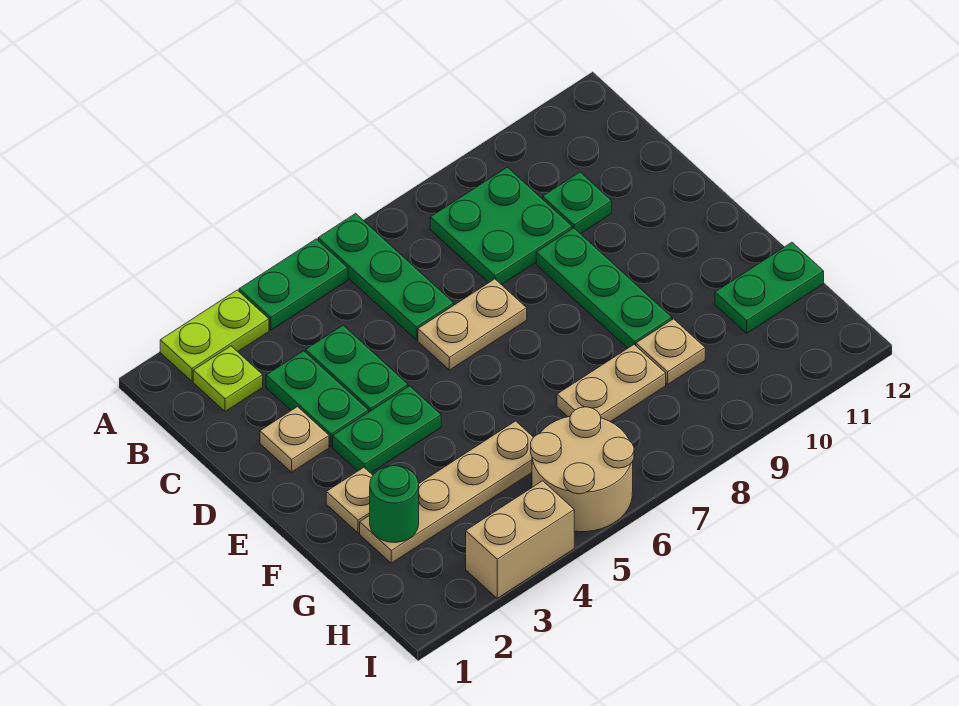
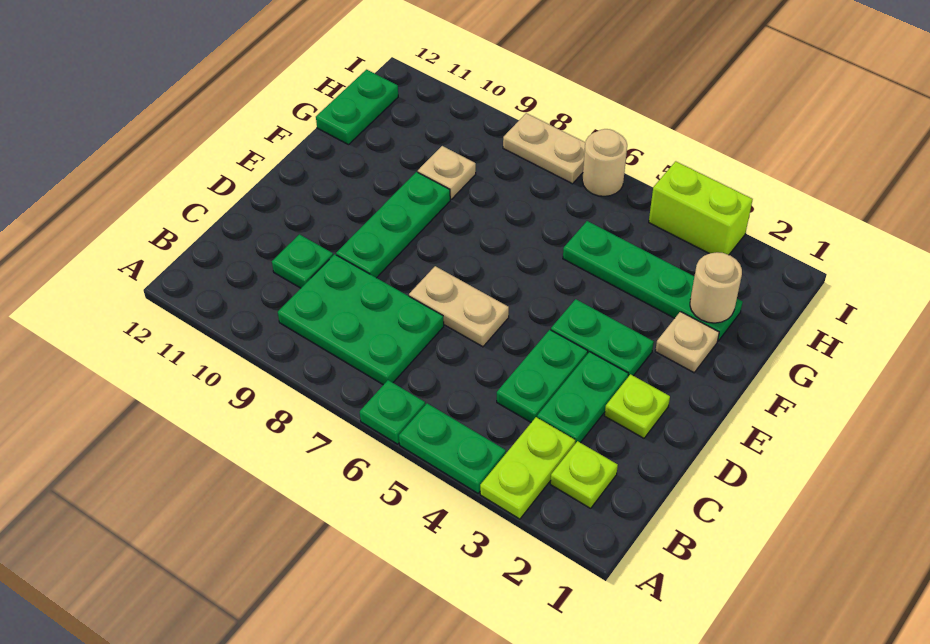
lime 1x2 plate [160,290,269,381] -> lime 1x2 plate turned to [480,417,575,519]
green 1x3 plate [318,213,454,340] -> green 1x1 plate [360,380,425,444]
green 2x2 plate [430,167,572,285] -> green 2x3 plate [278,254,444,385]
tan 1x1 plate [260,407,329,472] -> lime 1x1 plate [604,374,670,438]
tan 1x4 plate [360,421,534,563] -> green 1x4 plate [563,221,743,341]
green 1x1 round brick [370,466,419,543] -> tan 1x1 round brick [690,253,742,323]
tan 1x2 plate [557,345,666,422] -> tan 1x2 plate moved to [503,113,585,184]
green 1x2 plate [715,242,824,333] -> green 1x2 plate turned to [316,70,398,145]
tan 2x2 round brick [531,407,634,532] -> tan 1x1 round brick [582,129,627,196]
tan 1x2 brick [466,481,574,598] -> lime 1x2 brick [649,161,753,255]

